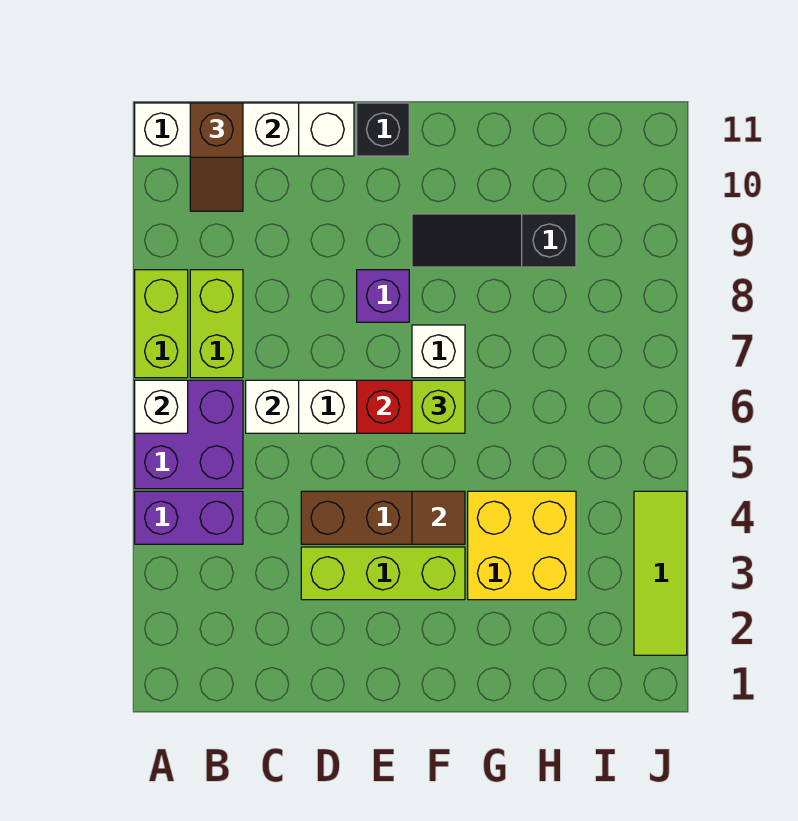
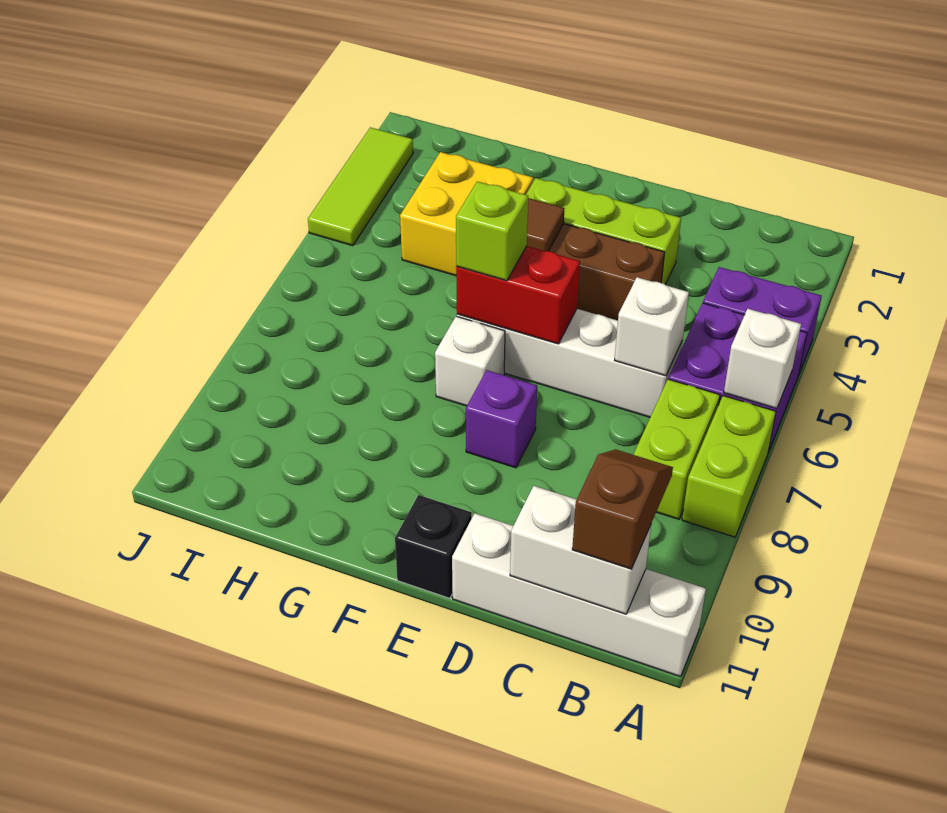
black 1x3 slope [412,214,576,267] -> none

